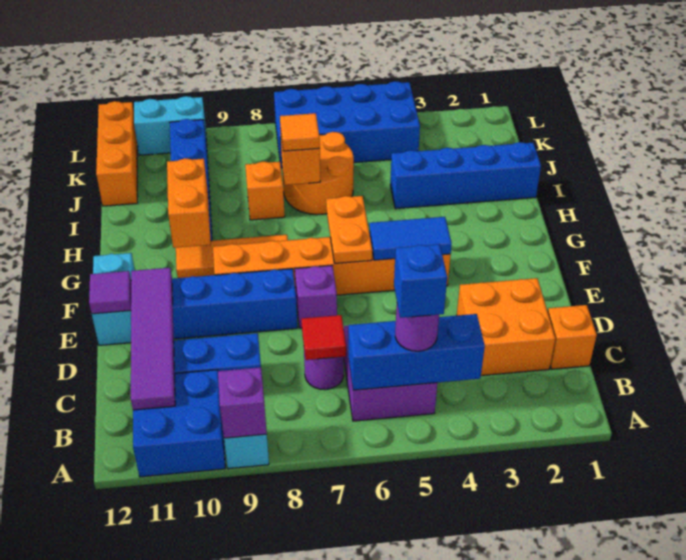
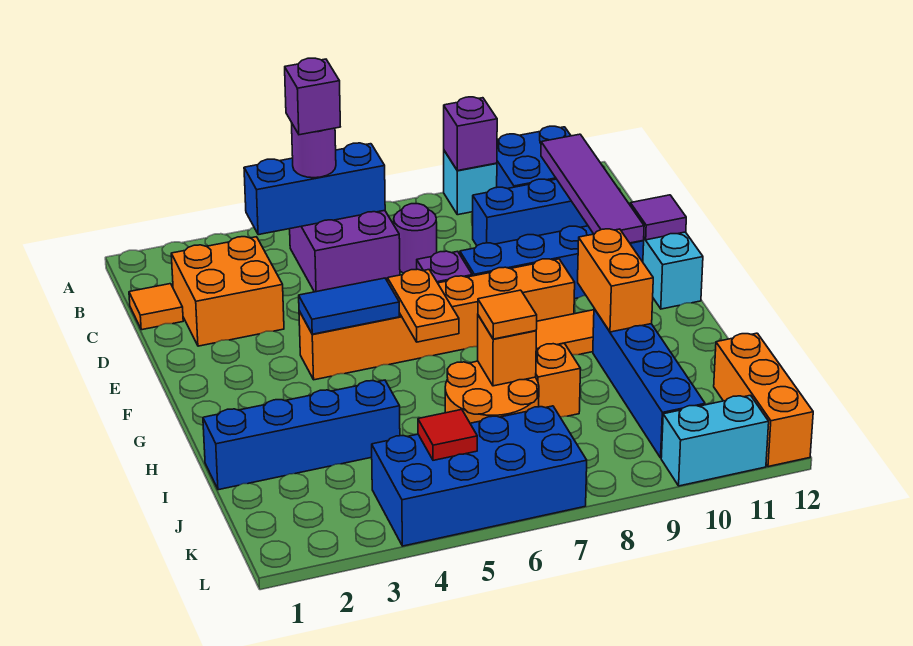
blue 1x1 brick [394,244,447,318] -> purple 1x1 brick [285,58,340,135]
orange 1x1 brick [548,305,597,369] -> orange 1x1 tile [129,284,183,330]
red 1x1 tile [302,315,346,360] -> red 1x1 tile moved to [418,410,477,460]

